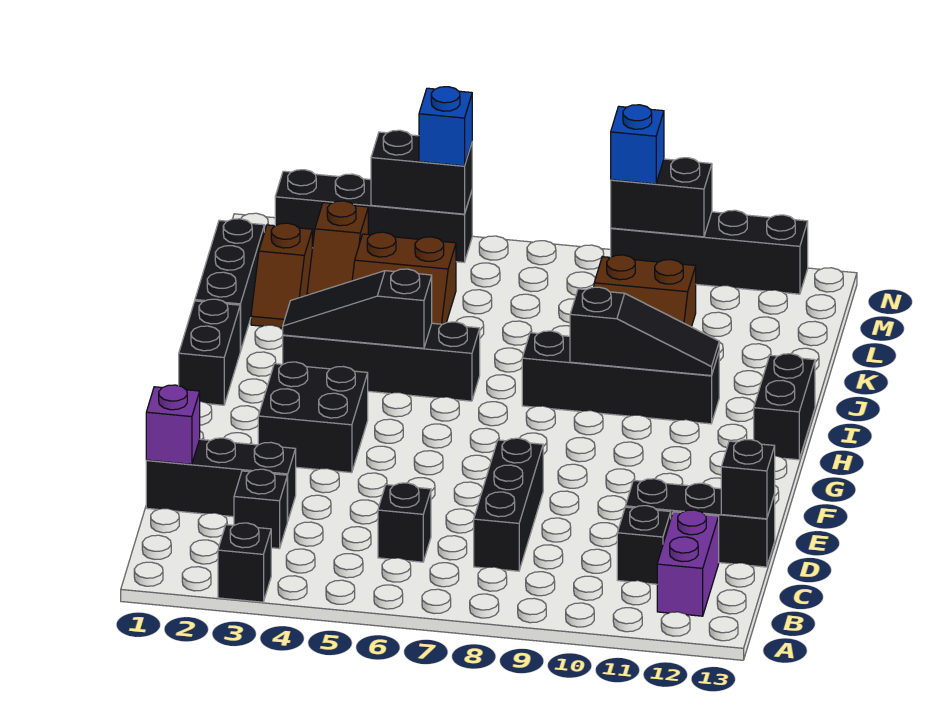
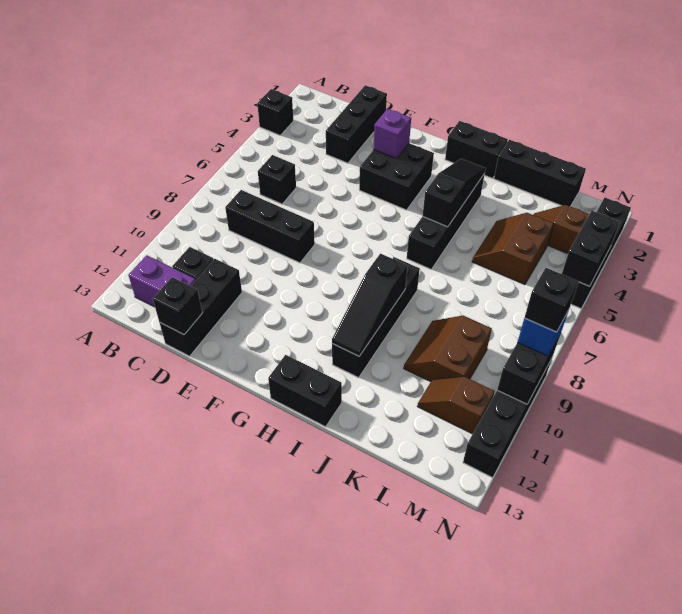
black 1x1 brick [234,469,288,549] -> black 1x1 brick moved to [524,268,579,332]
purple 1x1 brick [146,385,200,464] -> purple 1x1 brick moved to [373,109,411,159]
brown 1x2 slope [251,223,312,328] -> brown 1x2 slope moved to [417,377,495,434]
blue 1x1 brick [419,87,472,166] -> none

